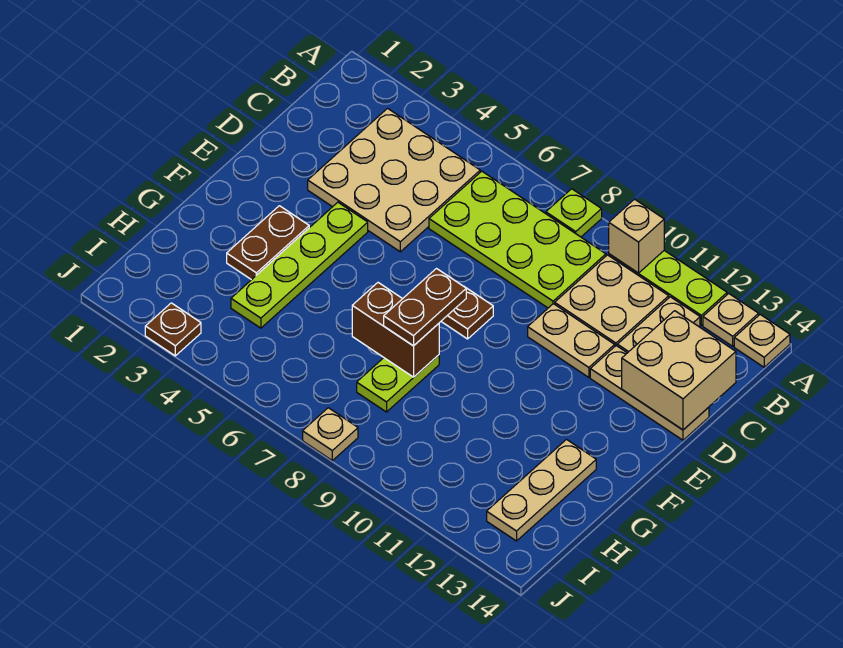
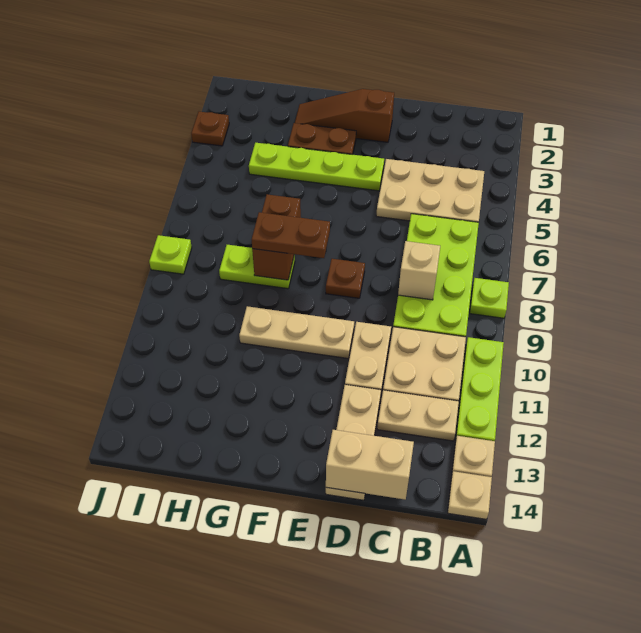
tan 1x1 brick [609,199,664,273] -> tan 1x1 brick moved to [398,241,440,300]
tan 3x3 plate [308,108,480,252] -> tan 2x3 plate [376,159,484,222]
tan 2x2 brick [622,311,736,430] -> tan 1x2 brick [326,430,414,499]
none -> brown 1x3 slope [295,89,394,142]
tan 1x3 plate [487,440,596,541] -> tan 1x3 plate moved to [239,306,354,358]
tan 1x1 plate [303,408,358,460] -> lime 1x1 plate [149,235,192,274]

